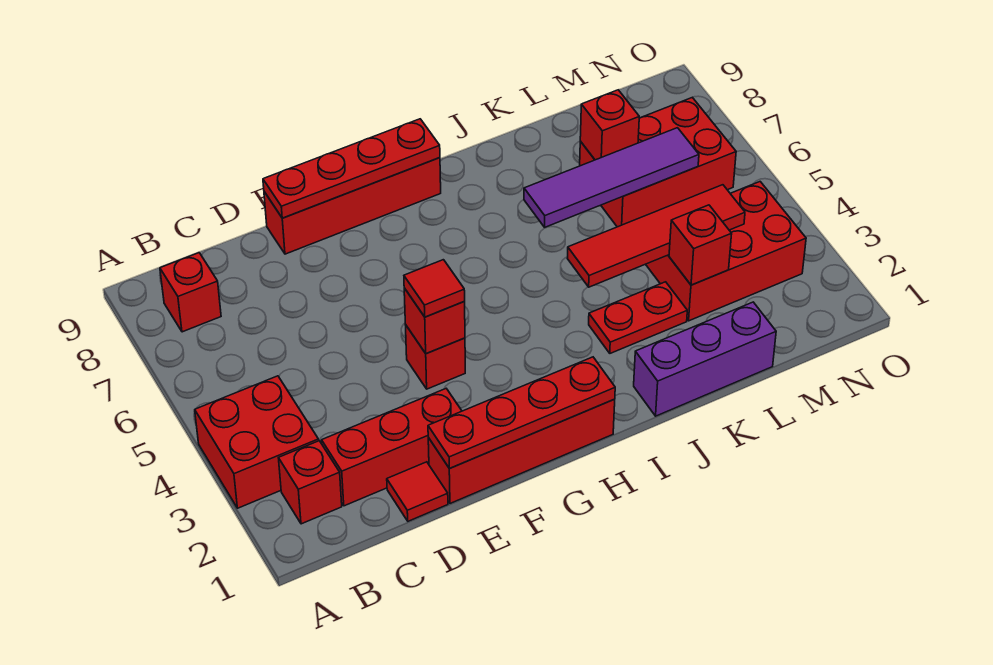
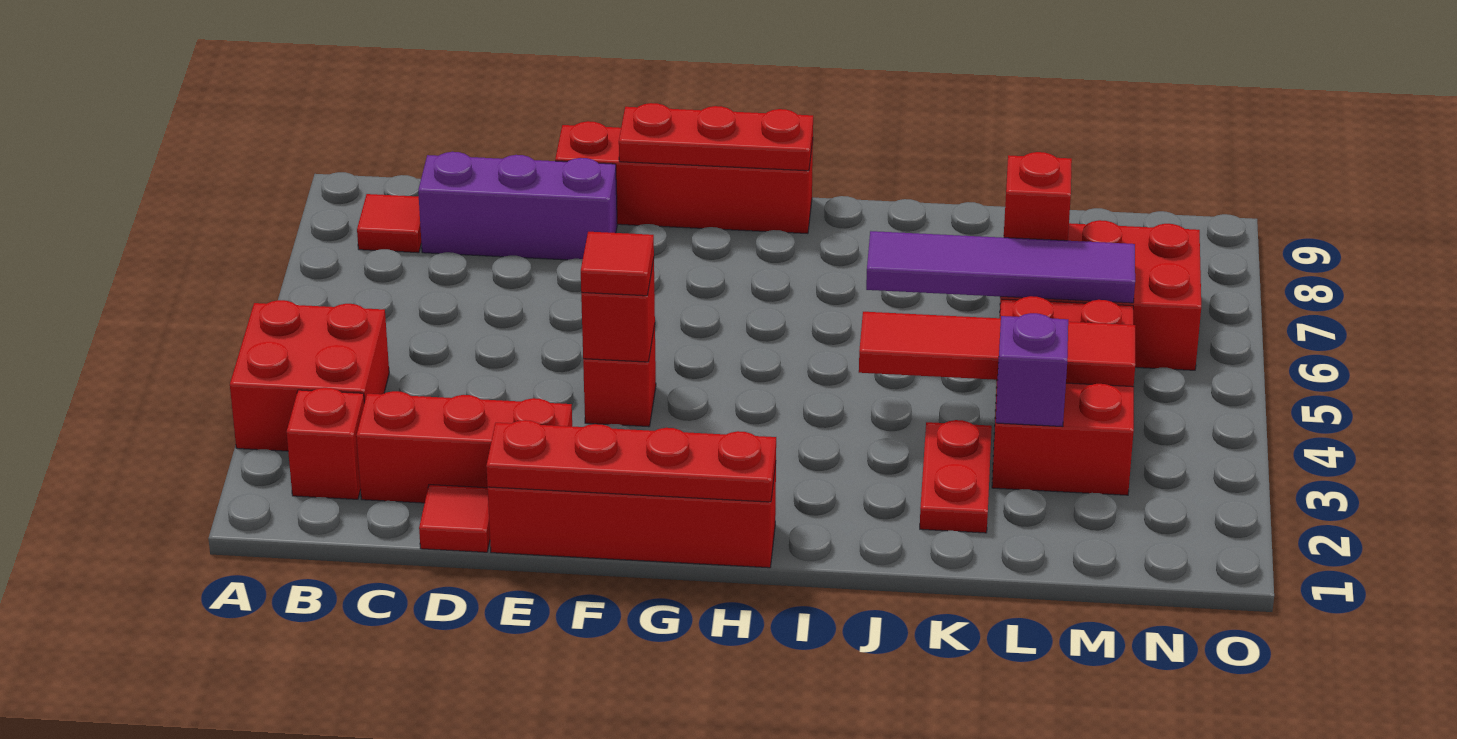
red 1x1 brick [160,253,221,332] -> red 1x1 tile [357,194,421,253]
red 1x4 plate [263,119,440,218] -> red 1x3 plate [619,103,813,171]
purple 1x3 brick [634,302,776,416] -> purple 1x3 brick moved to [418,152,617,260]
red 1x2 plate [589,282,687,353] -> red 1x2 plate turned to [920,420,992,533]
red 2x3 brick [646,182,806,321] -> red 2x3 brick turned to [992,296,1134,495]
red 1x1 brick [669,205,732,285] -> purple 1x1 brick [996,313,1068,427]

